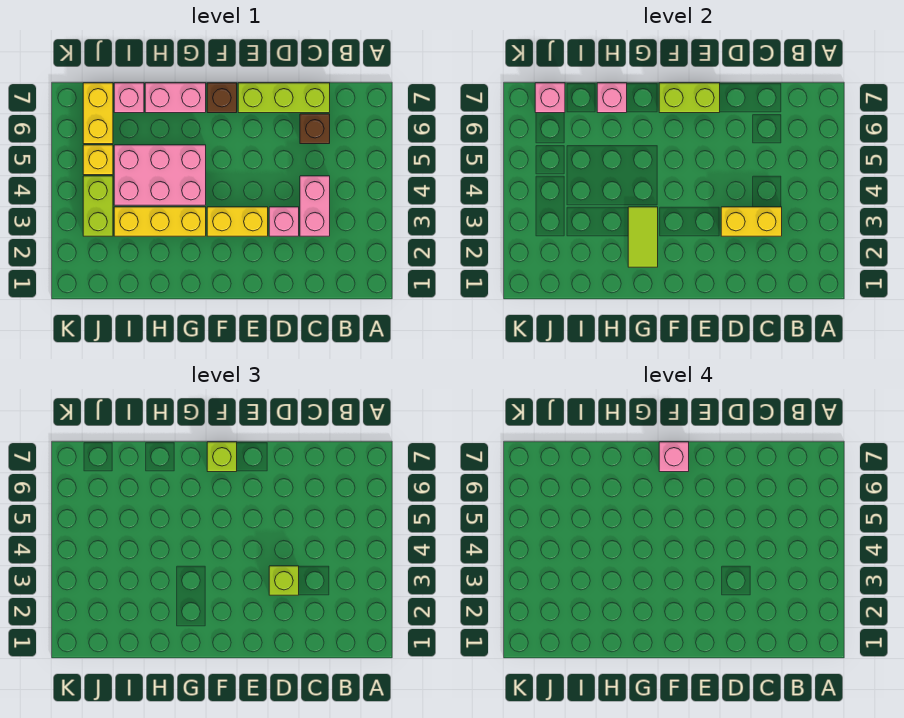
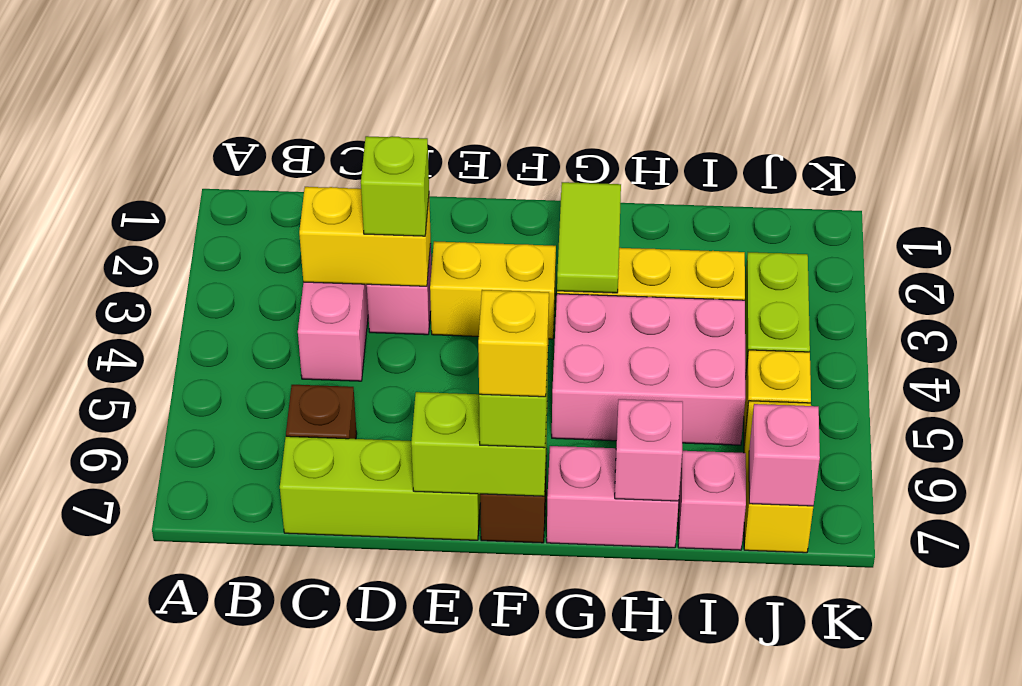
pink 1x1 brick [659,442,689,472] -> yellow 1x1 brick [478,290,549,397]

